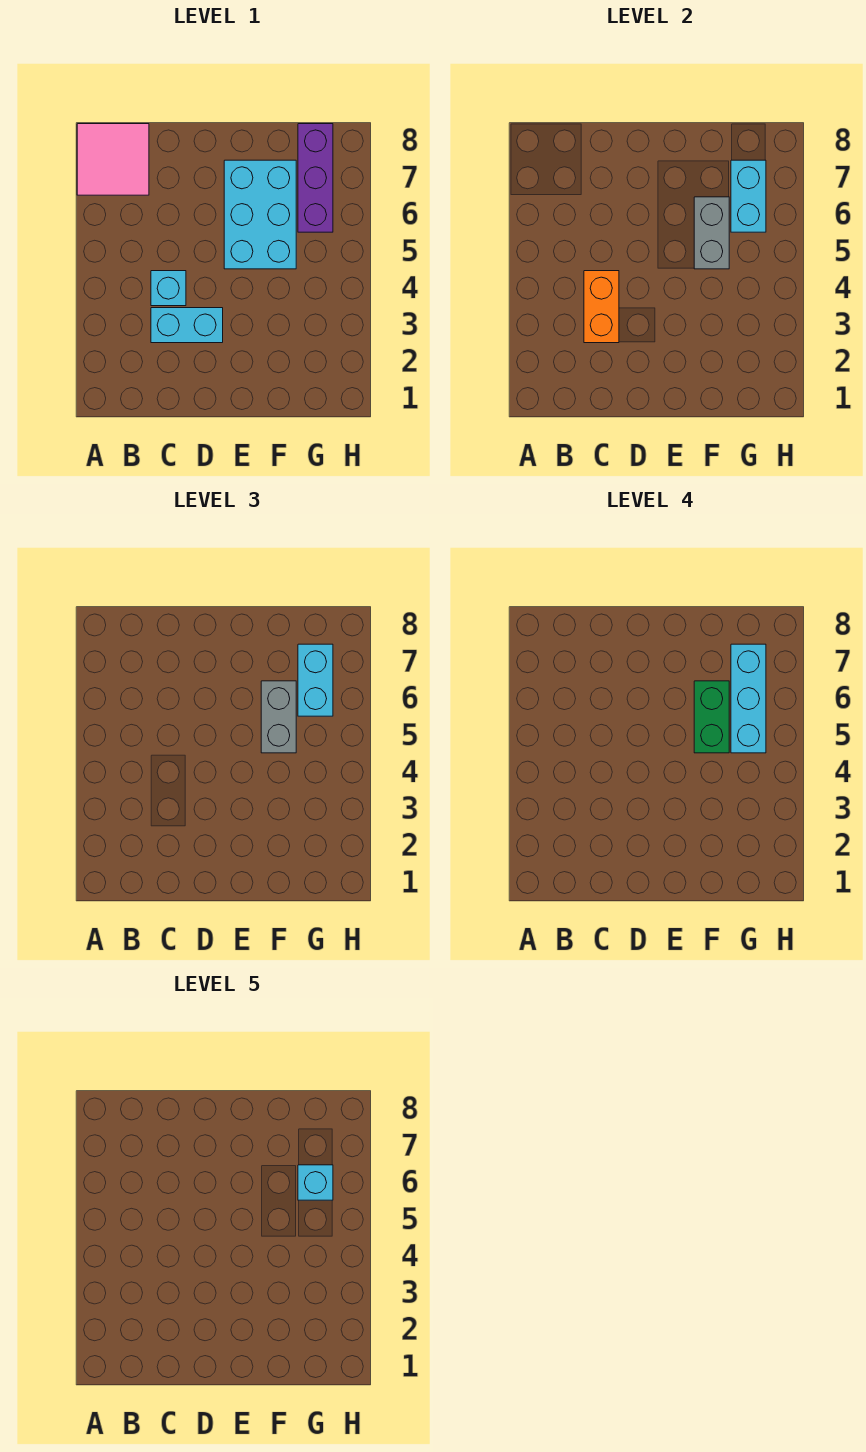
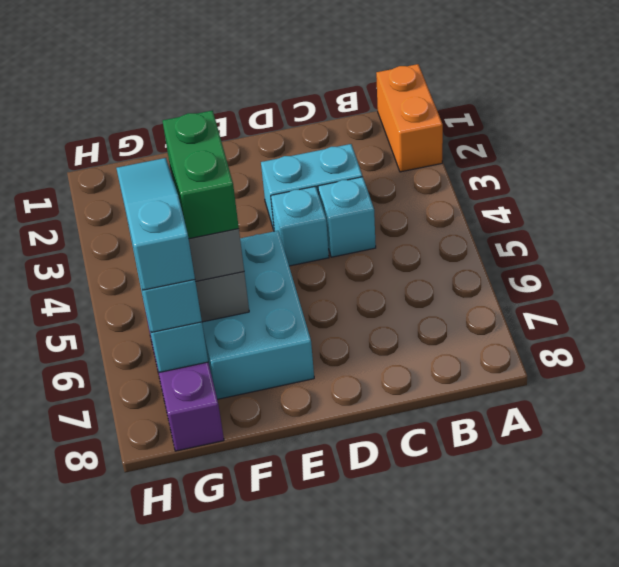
pink 2x2 tile [77,124,149,195] -> none
orange 1x2 brick [584,271,619,343] -> orange 1x2 brick moved to [376,64,443,172]
cyan 1x3 brick [731,644,766,753] -> cyan 1x3 slope [116,158,195,290]
cyan 1x1 brick [298,1165,333,1200] -> cyan 1x1 brick moved to [271,186,329,266]

